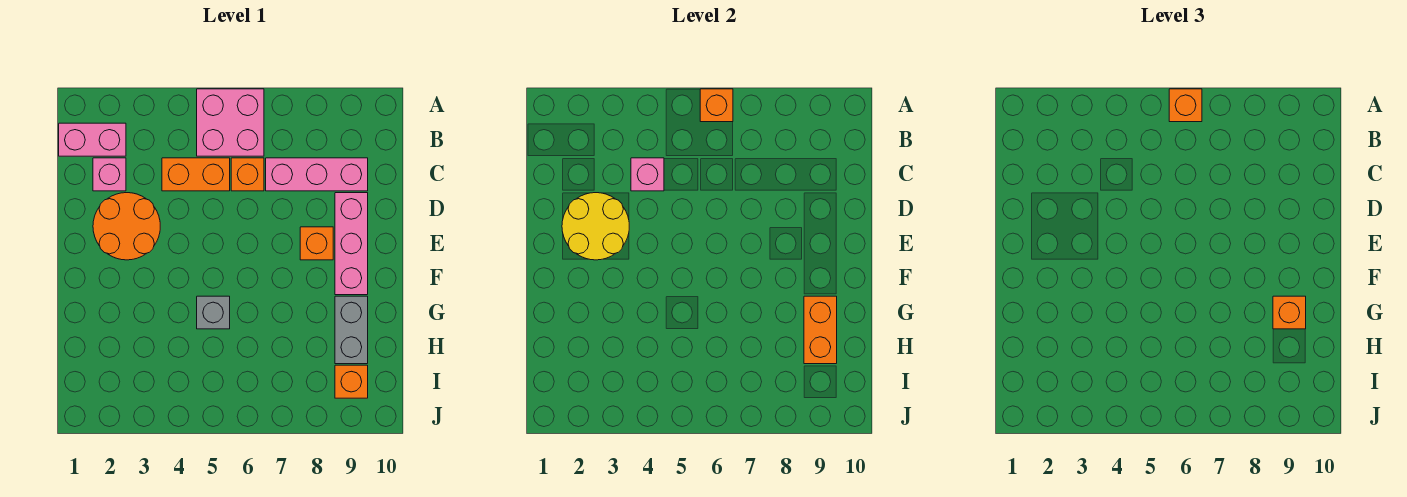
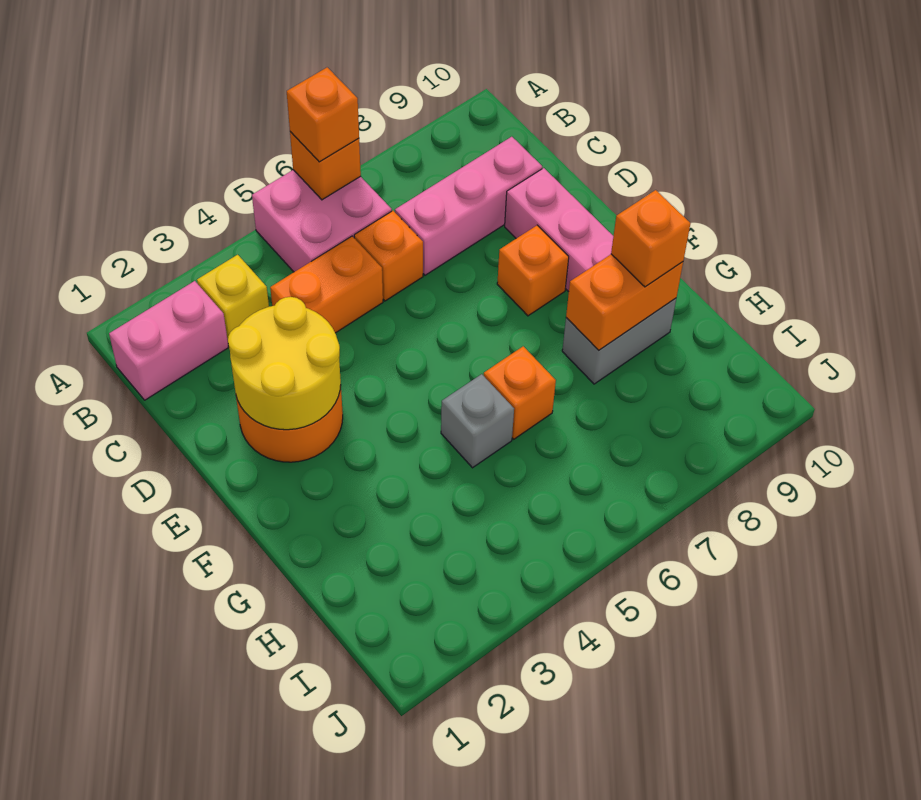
none -> yellow 1x1 brick [197,255,269,340]
pink 1x1 brick [93,158,126,191] -> none
pink 1x1 brick [631,158,664,191] -> none
grey 1x2 brick [335,296,368,364] -> grey 1x2 brick turned to [562,298,676,384]
orange 1x2 brick [804,296,837,364] -> orange 1x2 brick turned to [566,254,683,350]
orange 1x1 brick [335,365,368,398] -> orange 1x1 brick moved to [484,346,556,439]

